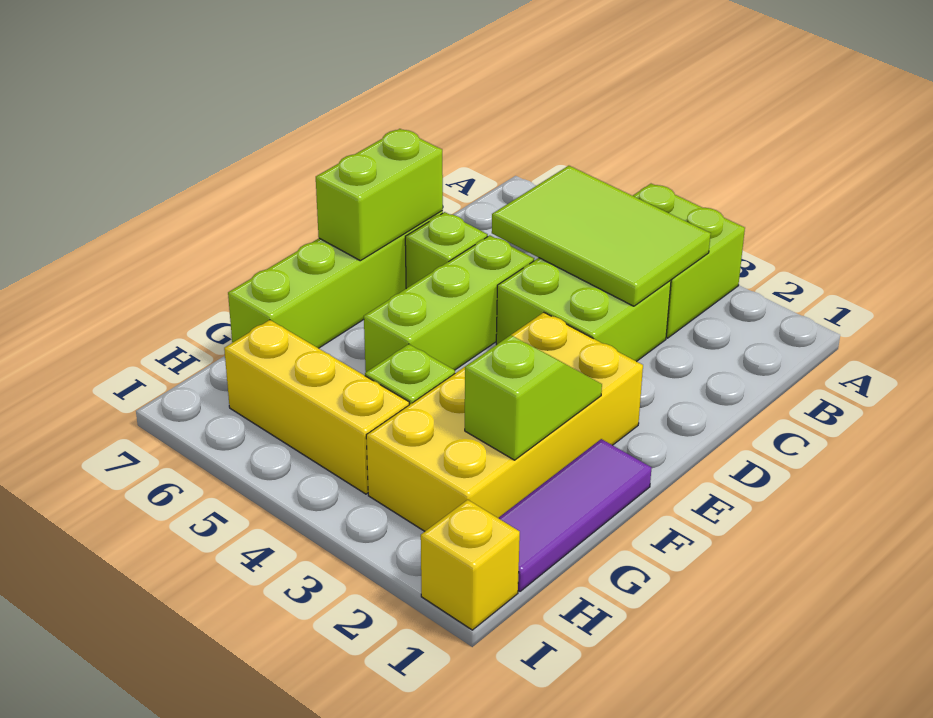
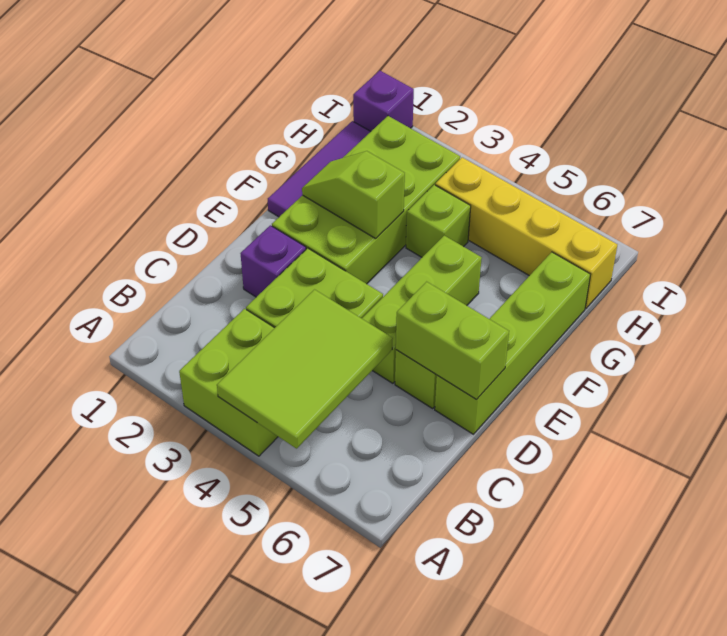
lime 2x3 tile [492,166,711,306] -> lime 2x3 tile turned to [217,290,393,449]
none -> purple 1x1 brick [240,225,306,297]
lime 1x2 brick [316,129,443,261] -> lime 1x2 brick turned to [396,282,509,400]
yellow 2x4 brick [366,312,643,531] -> lime 2x4 brick [272,116,460,284]
lime 1x2 slope [465,335,602,460] -> lime 1x2 slope turned to [302,151,405,238]
yellow 1x3 brick [224,320,409,494] -> yellow 1x4 brick [435,157,617,308]
yellow 1x1 brick [421,500,520,630] -> purple 1x1 brick [353,71,414,131]

